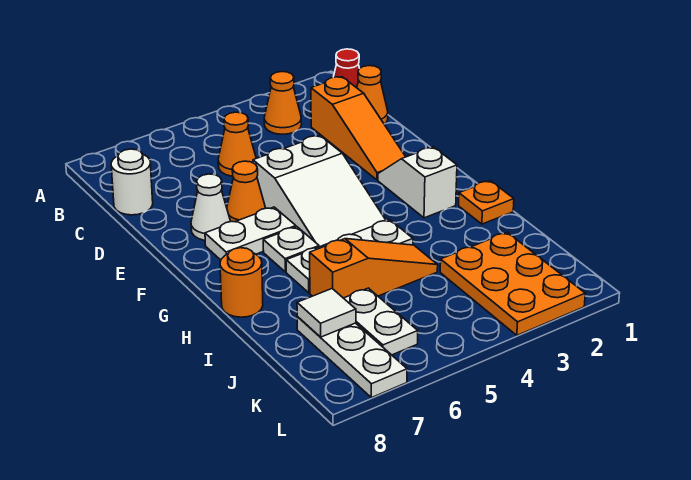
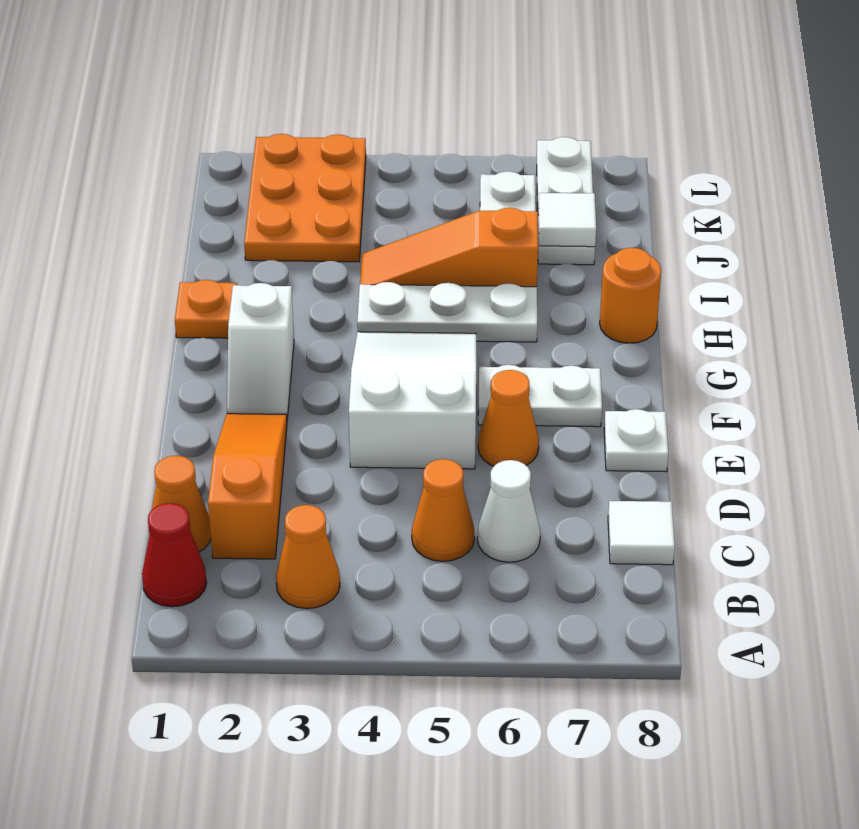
white 1x1 round brick [111,149,153,215] -> white 1x1 tile [608,501,675,565]
white 1x1 cone [191,174,230,240] -> white 1x1 cone moved to [477,460,540,562]
white 1x1 plate [263,227,319,272] -> white 1x1 plate moved to [604,409,668,472]

